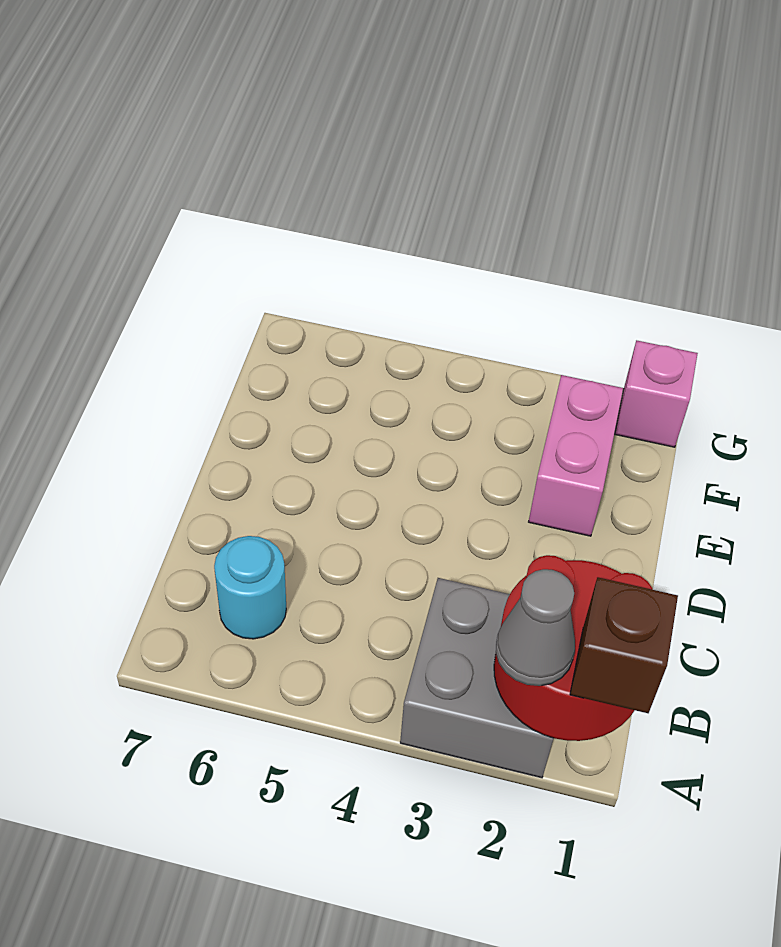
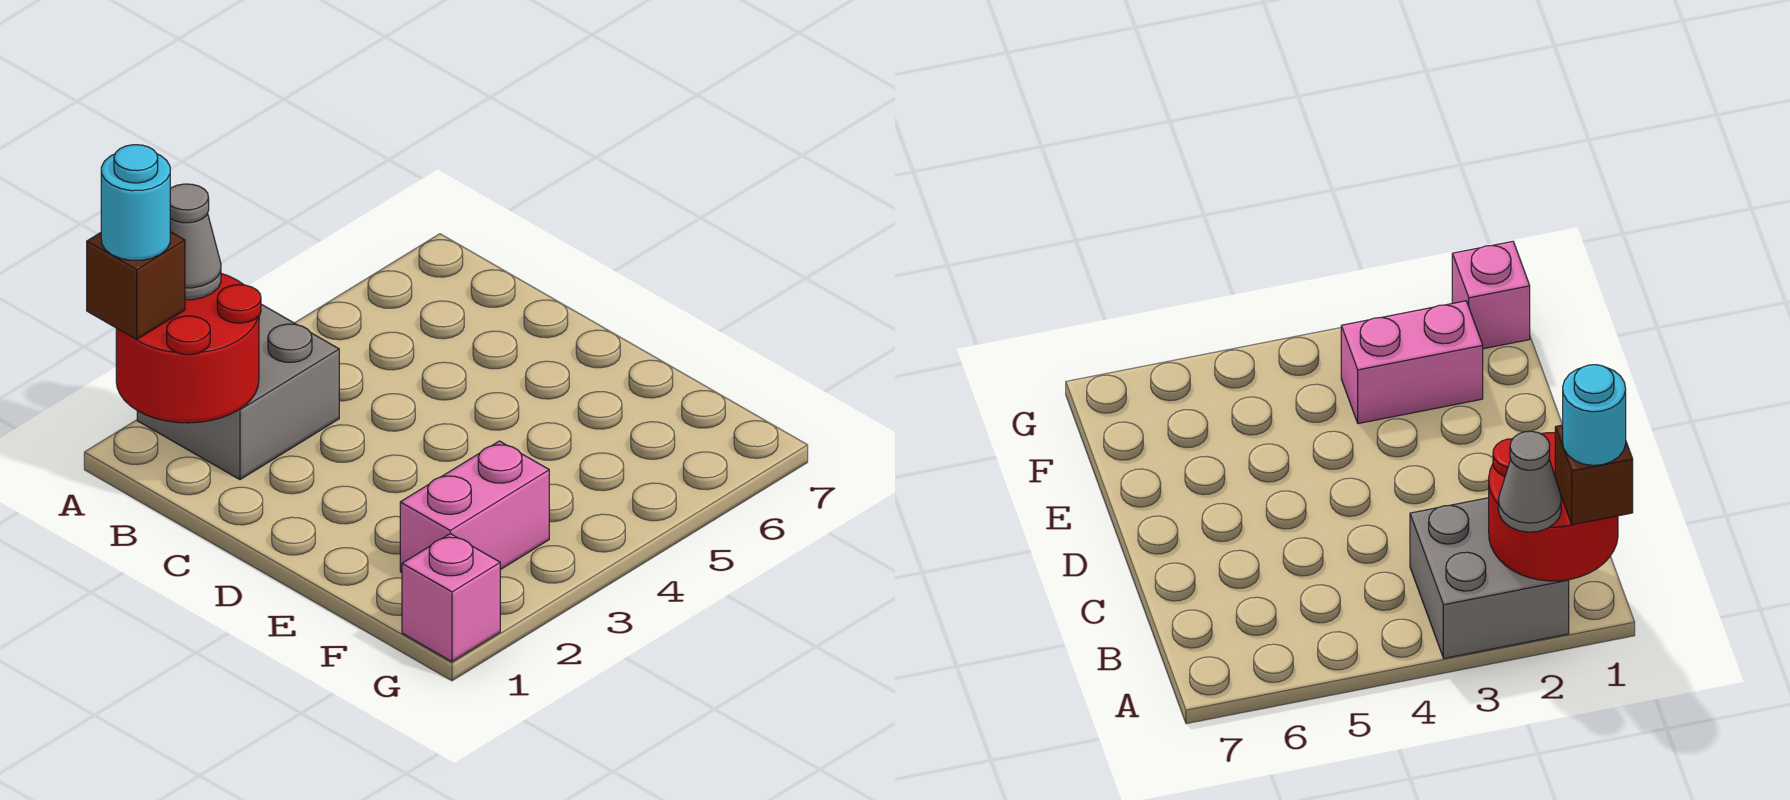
cyan 1x1 round brick [214,536,286,639] -> cyan 1x1 round brick moved to [101,145,170,260]
pink 1x2 brick [529,375,623,536] -> pink 1x2 brick turned to [400,441,549,573]

